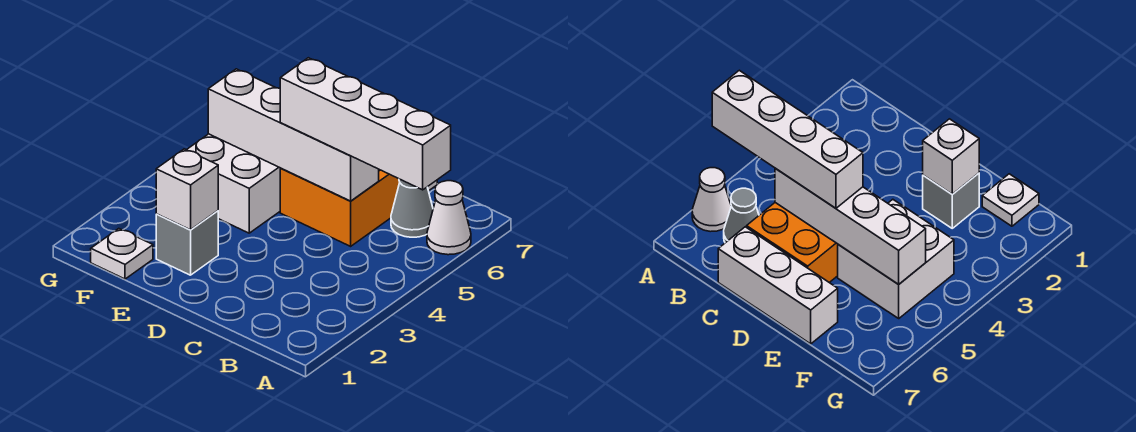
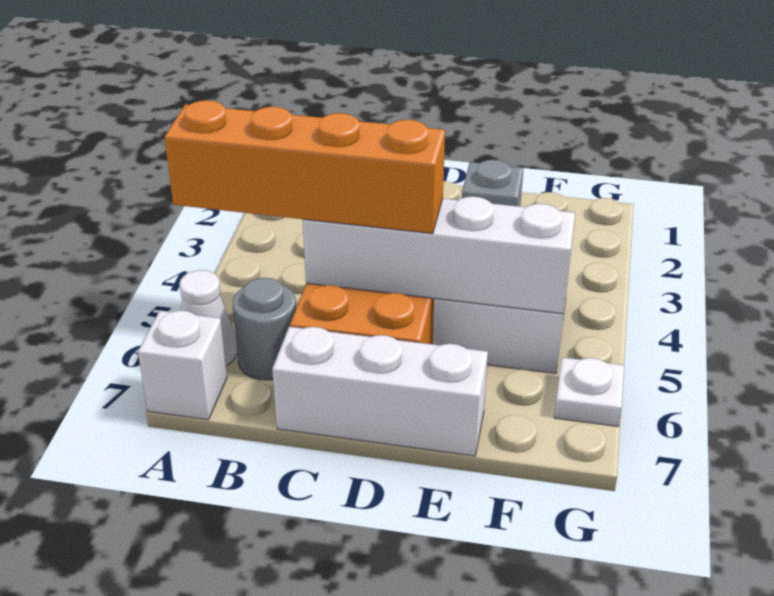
white 1x4 brick [280,58,451,190] -> orange 1x4 brick [165,100,445,233]
grey 1x1 cone [391,179,433,237] -> grey 1x1 round brick [233,278,296,380]
white 1x1 brick [156,149,218,230] -> white 1x1 brick moved to [138,310,227,420]
white 1x1 plate [91,229,153,279] -> white 1x1 plate moved to [554,357,624,426]

